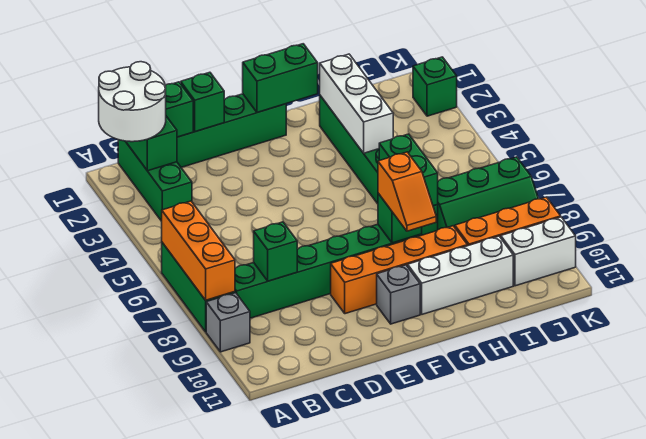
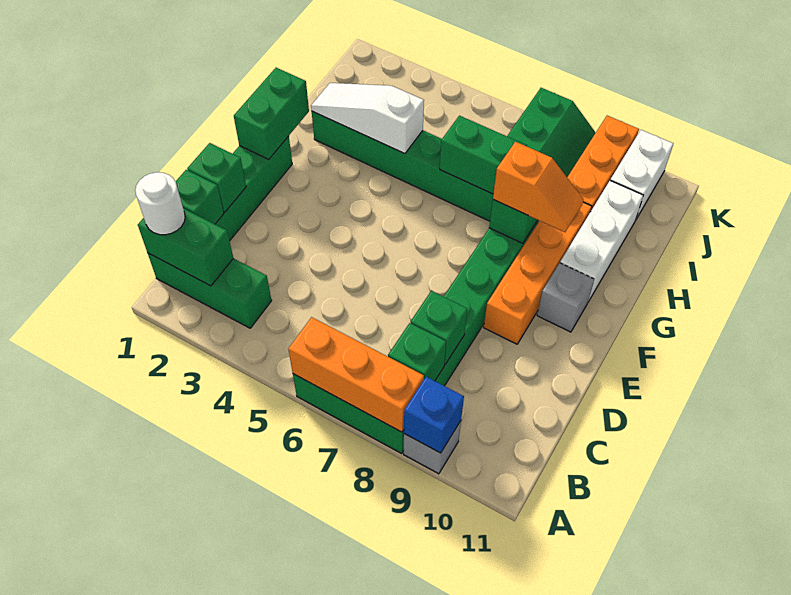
white 2x2 round brick [99,62,166,142] -> white 1x1 round brick [135,172,185,235]
none -> blue 1x1 brick [404,377,464,453]
white 1x3 brick [320,54,393,153] -> white 1x3 slope [311,83,424,154]
green 1x1 brick [413,57,457,116] -> green 1x1 brick moved to [388,323,446,381]

